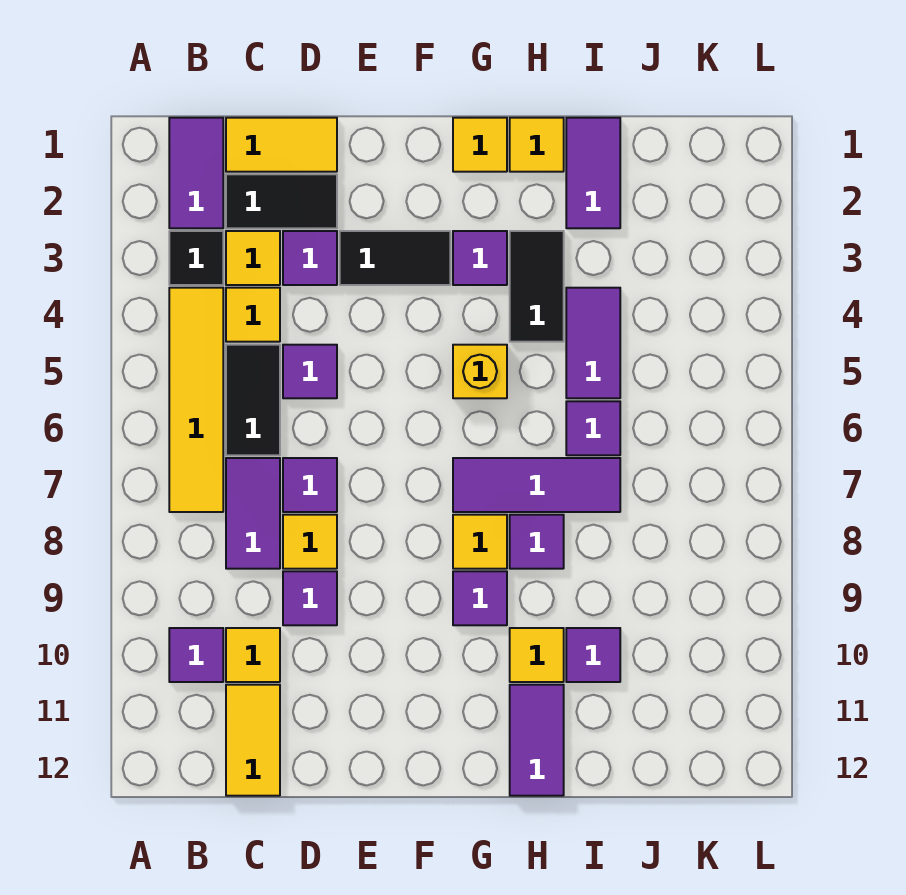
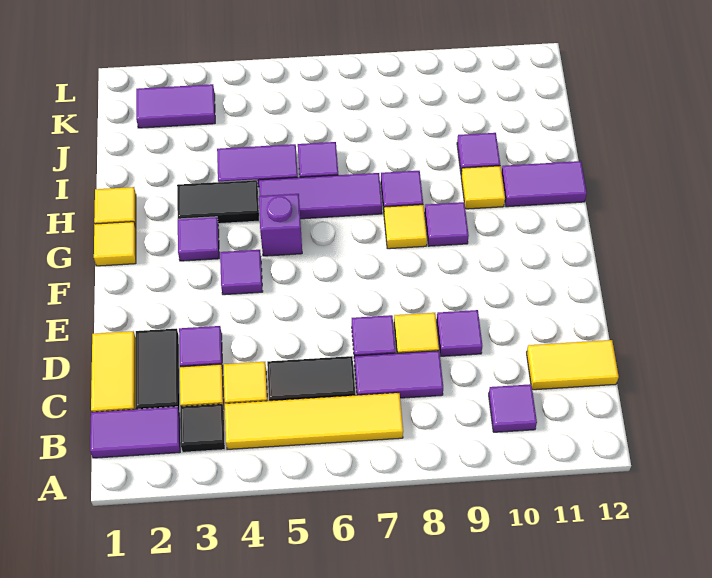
yellow 1x1 tile [226,628,280,682] -> none
purple 1x1 tile [283,345,337,398] -> purple 1x1 tile moved to [220,250,263,295]
black 1x2 tile [340,231,450,285] -> none
yellow 1x1 brick [453,345,507,398] -> purple 1x1 brick [259,194,302,256]
purple 1x3 tile [453,458,620,512] -> purple 1x3 tile turned to [259,173,382,219]
purple 1x2 tile [566,118,620,228] -> purple 1x2 tile moved to [136,84,215,128]

